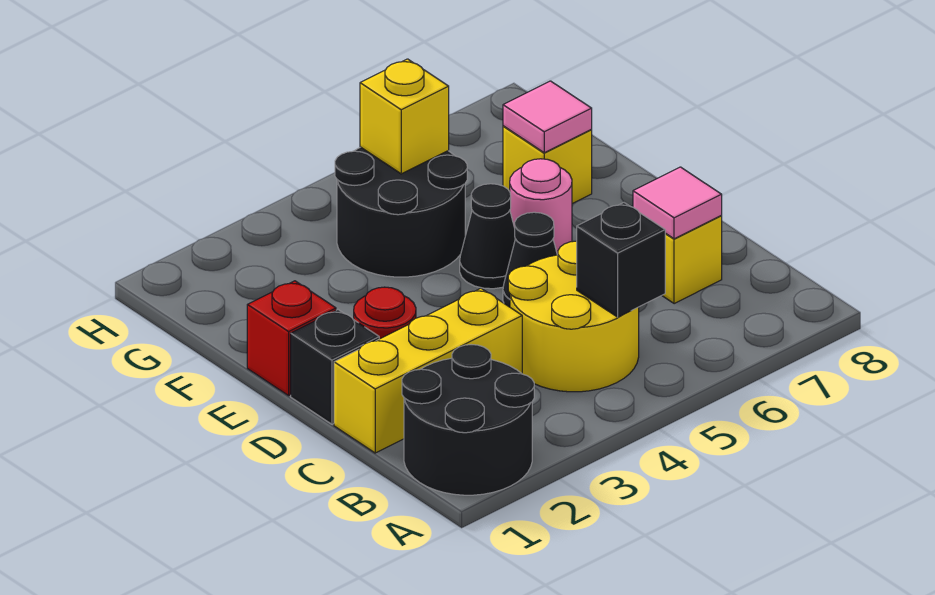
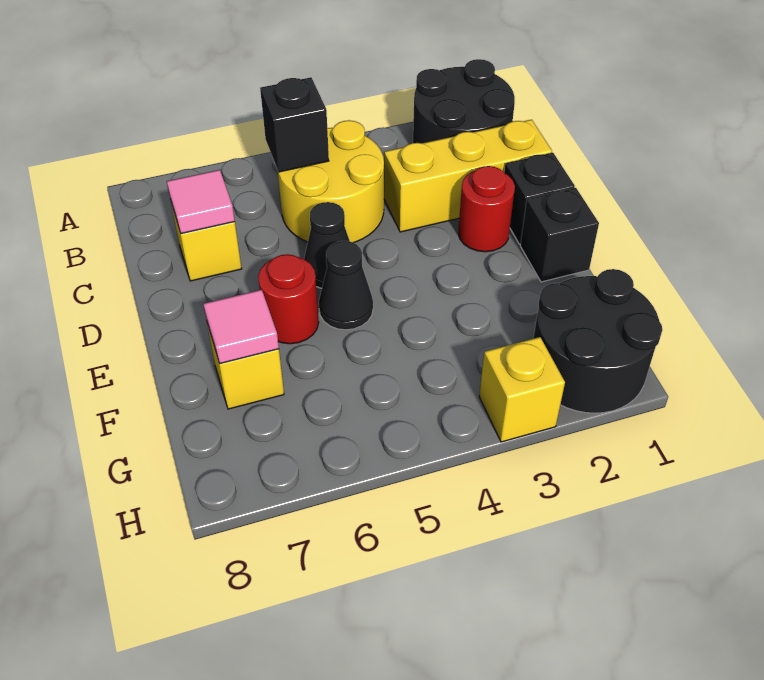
red 1x1 brick [247,281,336,396] -> black 1x1 brick [520,188,599,282]
pink 1x1 round brick [510,159,572,255] -> red 1x1 round brick [258,254,319,344]
black 2x2 round brick [335,147,467,277] -> black 2x2 round brick moved to [533,269,662,413]
yellow 1x1 brick [360,59,449,174] -> yellow 1x1 brick moved to [479,337,565,442]

